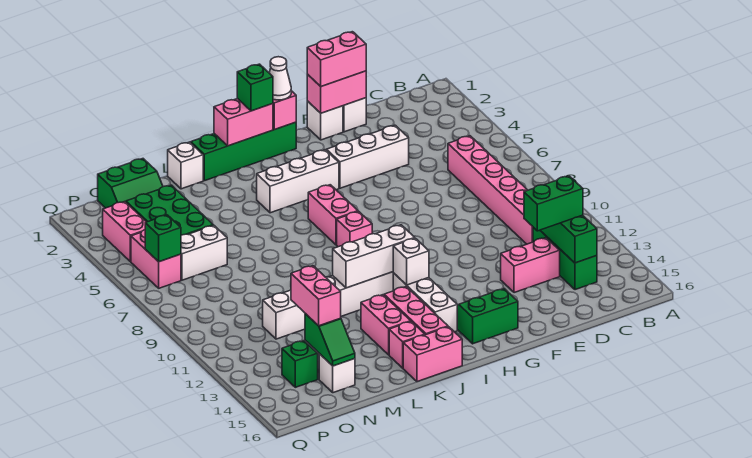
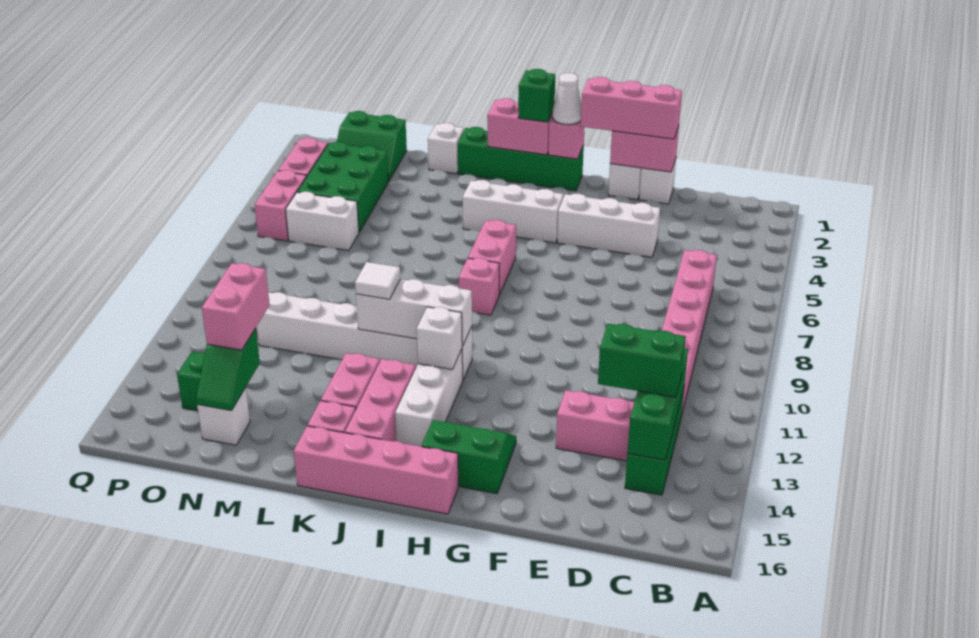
pink 1x2 brick [307,32,366,86] -> pink 1x3 brick [580,77,682,139]
pink 1x2 brick [403,327,462,382] -> pink 1x4 brick [294,426,458,514]
none -> white 1x1 tile [355,262,400,299]
green 1x1 brick [145,215,181,262] -> none

